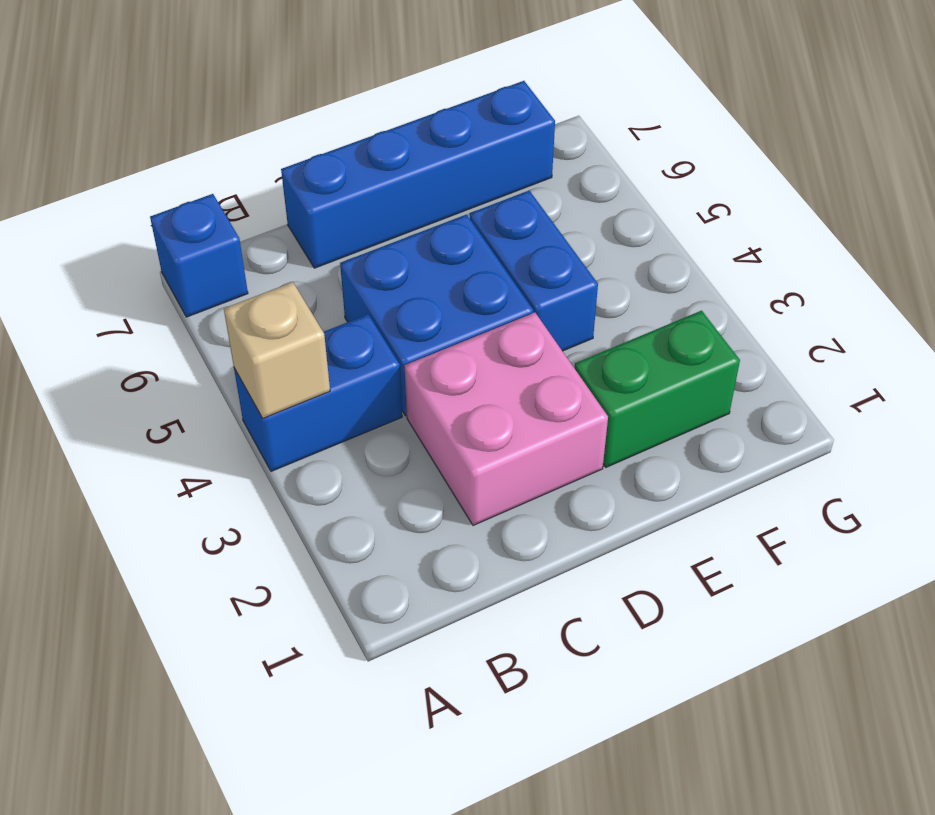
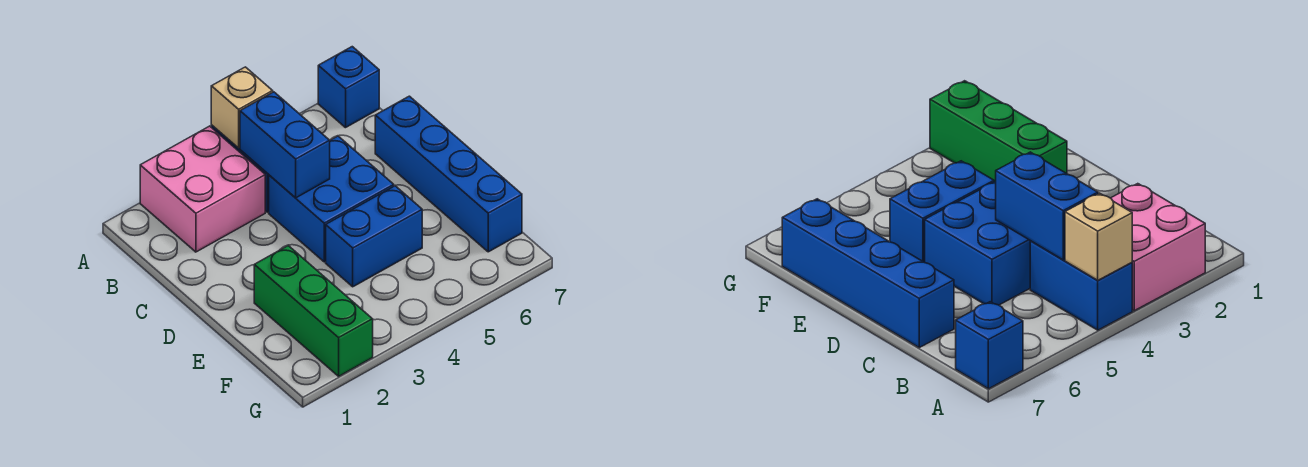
none -> blue 1x2 brick [240,92,330,198]
pink 2x2 brick [405,313,608,526] -> pink 2x2 brick moved to [140,126,265,252]
green 1x2 brick [575,311,740,467] -> green 1x3 brick [254,246,373,376]

